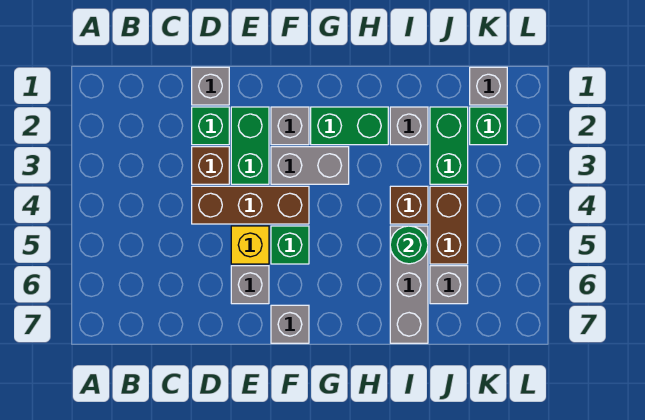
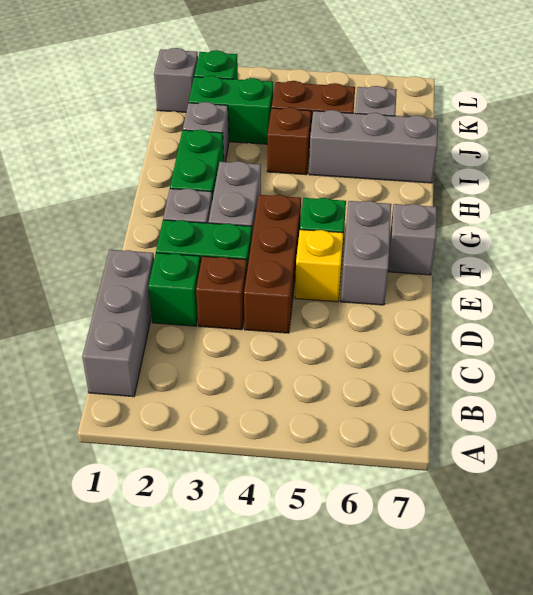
grey 1x1 brick [192,67,229,105] -> grey 1x3 brick [82,250,154,397]
grey 1x1 brick [231,266,269,304] -> grey 1x2 brick [341,201,391,305]
green 1x1 round brick [390,226,428,264] -> none

